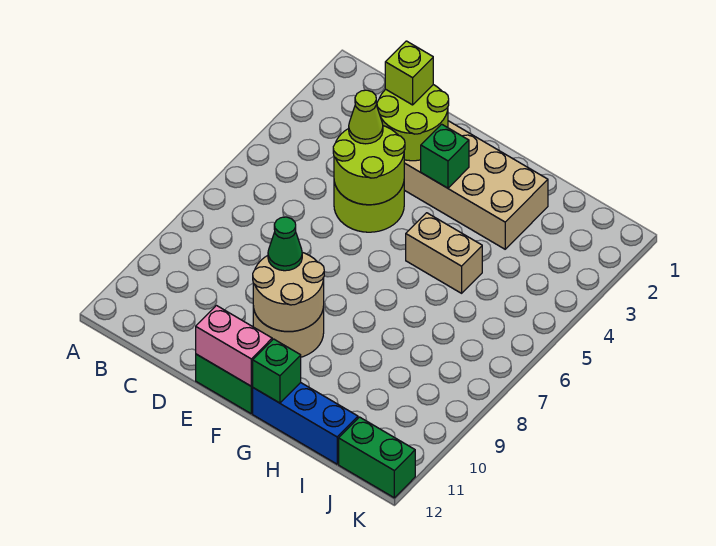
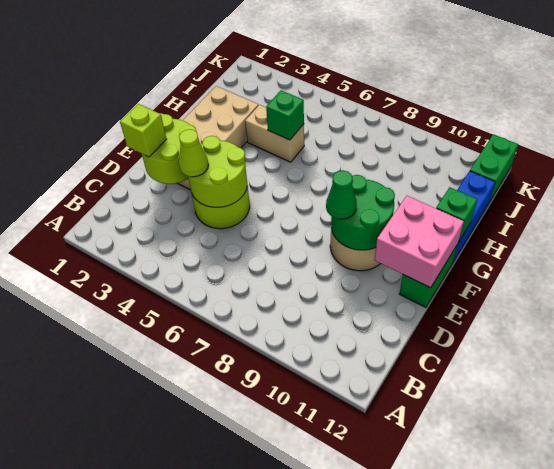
tan 2x2 round brick [253,252,324,332] -> green 2x2 round brick [331,175,395,250]
pink 1x2 brick [196,305,272,386] -> pink 2x2 brick [375,196,464,288]
green 1x1 brick [421,124,469,188] -> green 1x1 brick moved to [266,90,304,140]
tan 1x2 brick [406,213,482,293] -> tan 1x2 brick turned to [245,105,304,162]

